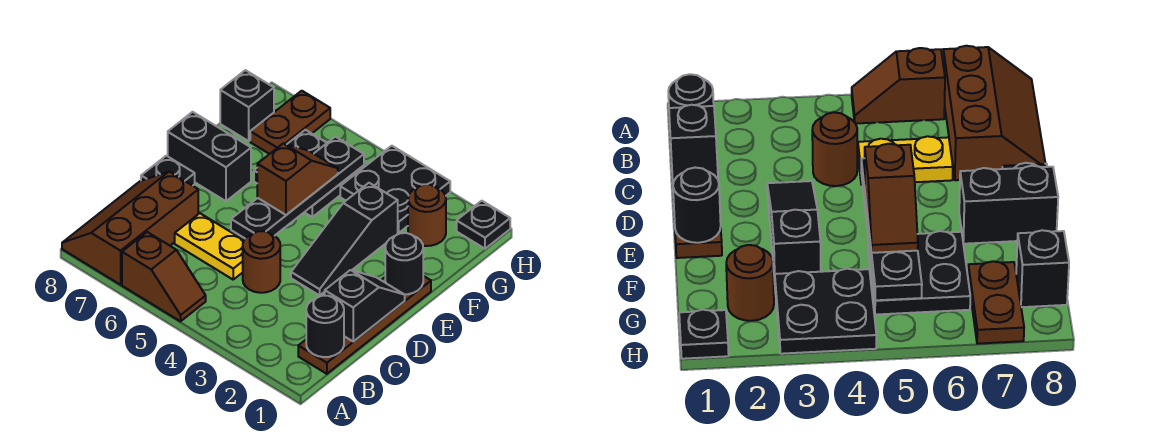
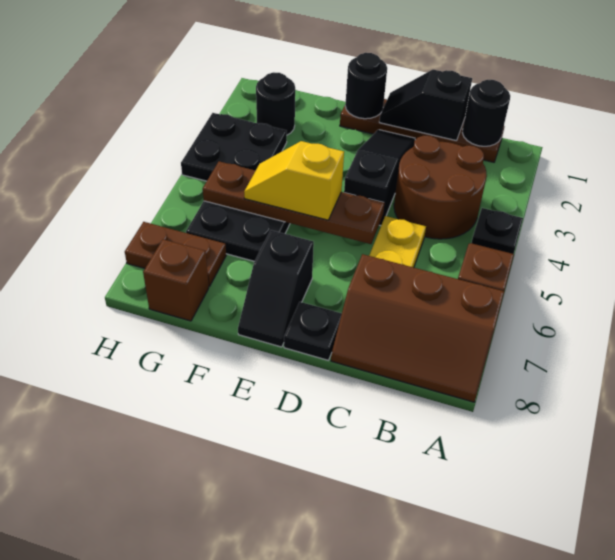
brown 1x1 round brick [243,231,280,293] -> brown 2x2 round brick [394,136,487,239]
black 1x3 slope [291,183,398,295] -> black 1x3 slope turned to [344,130,415,226]
black 1x4 plate [231,137,364,239] -> brown 1x4 plate [203,161,384,244]
brown 1x2 slope [257,143,338,215] -> yellow 1x2 slope [244,141,344,220]
black 1x2 brick [168,112,251,201] -> black 1x2 slope [238,230,314,347]
brown 1x1 round brick [408,184,446,246] -> black 1x1 round brick [256,72,295,135]
black 1x1 brick [220,70,274,141] -> brown 1x1 brick [143,239,209,321]
black 1x1 plate [457,201,510,249] -> black 1x1 plate moved to [472,208,523,254]

